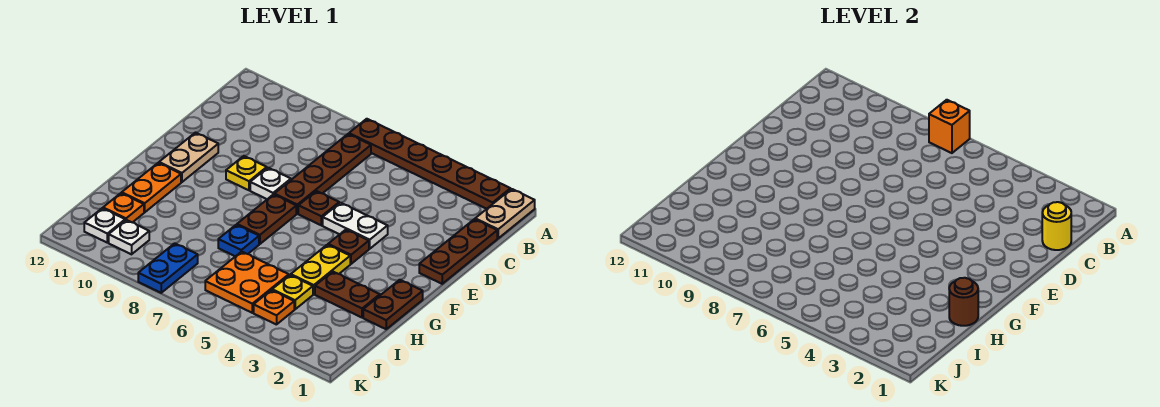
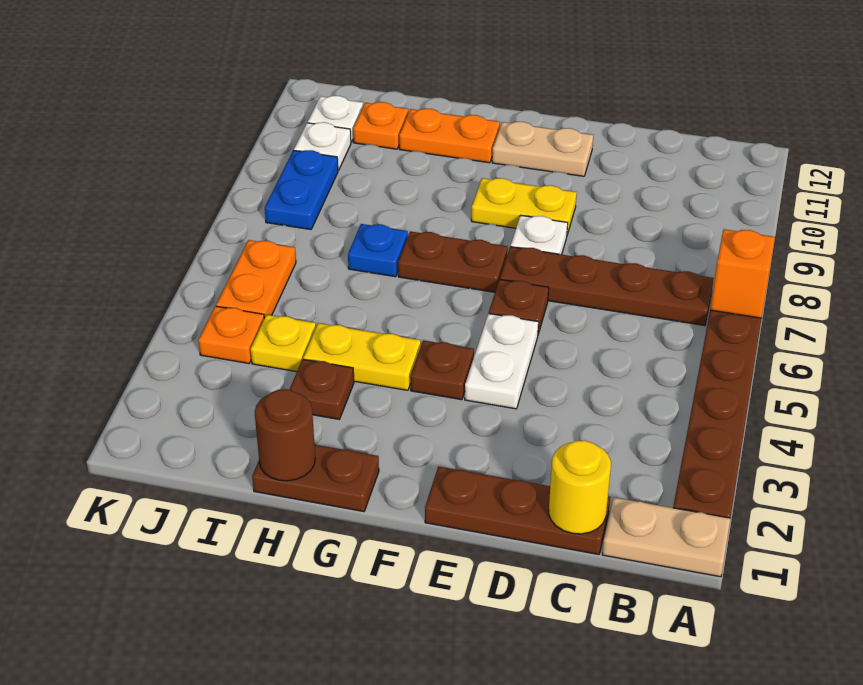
yellow 1x1 plate [226,156,267,190] -> yellow 1x2 plate [471,178,577,234]
brown 1x2 plate [315,272,380,318] -> brown 1x1 plate [289,359,354,419]
orange 2x2 plate [205,252,289,313] -> orange 1x2 plate [216,240,296,318]
blue 1x2 plate [138,243,198,293] -> blue 1x2 plate turned to [265,150,338,230]

